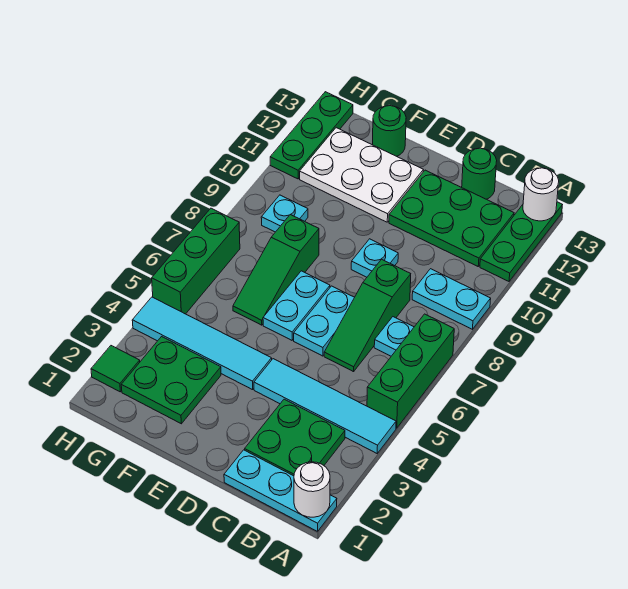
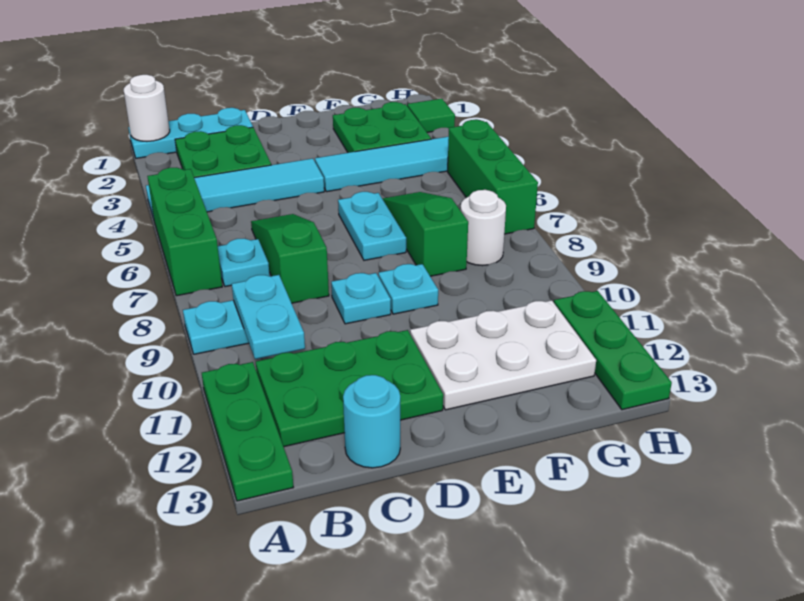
white 1x1 round brick [523,168,559,221] -> white 1x1 round brick moved to [460,190,506,266]
green 1x1 round brick [462,148,497,199] -> cyan 1x1 round brick [343,375,400,468]
cyan 1x2 plate [294,286,355,356] -> cyan 1x2 plate moved to [232,275,305,359]
green 1x1 round brick [372,106,406,156] -> none
cyan 1x1 plate [261,195,308,232] -> cyan 1x1 plate moved to [378,264,438,314]

